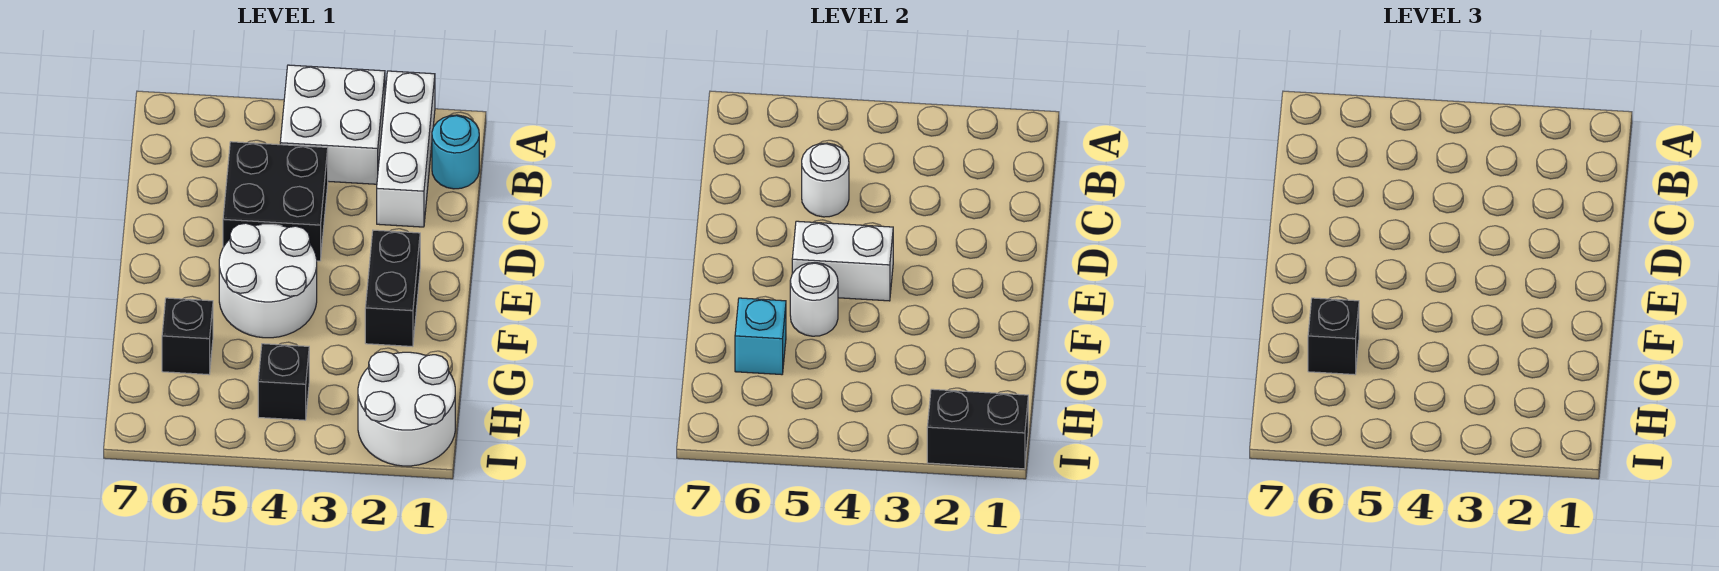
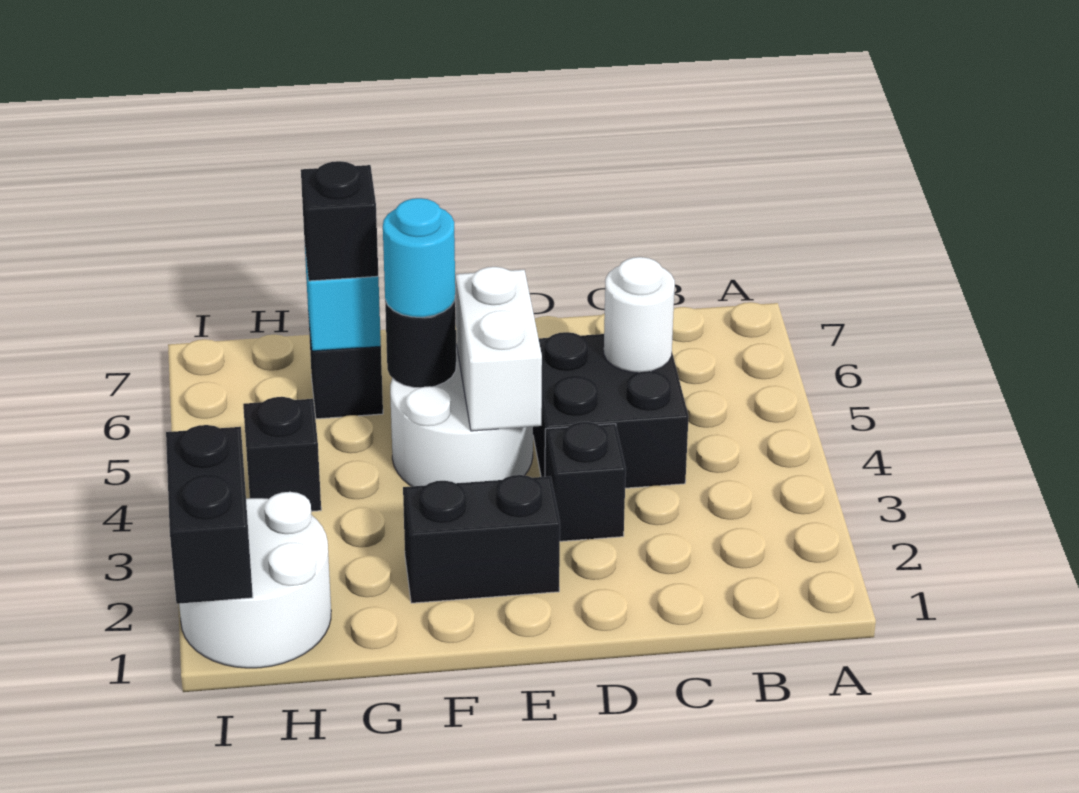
white 1x3 brick [377,71,435,227] -> none
white 2x2 brick [280,65,385,184] -> none
cyan 1x1 round brick [432,115,479,189] -> cyan 1x1 round brick moved to [383,198,455,317]
none -> black 1x1 brick [545,422,626,541]
white 1x1 round brick [790,263,838,336] -> black 1x1 round brick [385,300,456,388]

